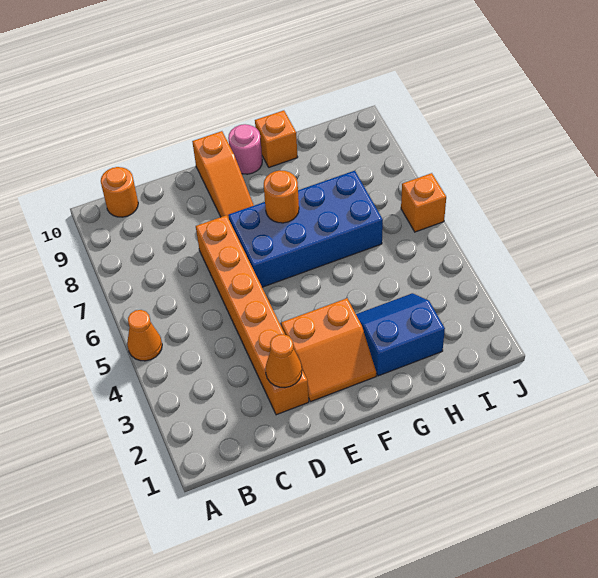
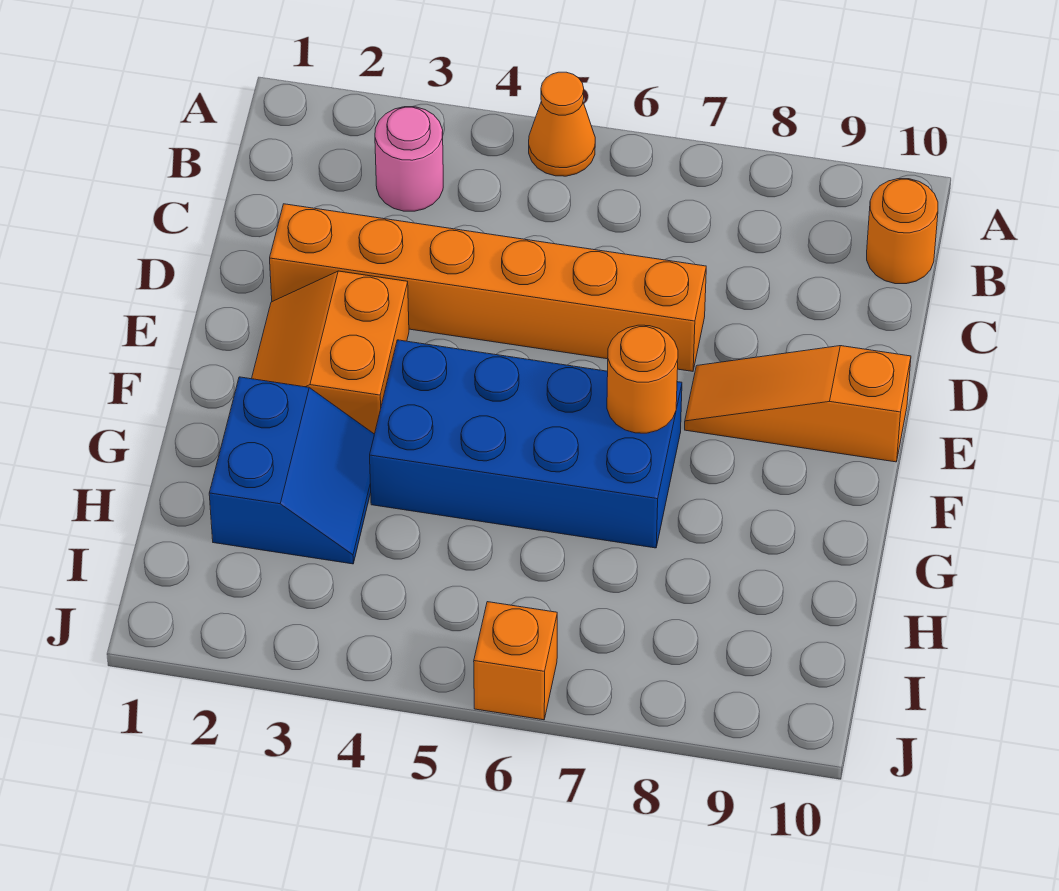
orange 1x1 cone [266,334,302,388] -> none
blue 2x4 brick [228,171,383,287] -> blue 2x4 brick turned to [370,340,682,548]
pink 1x1 round brick [228,124,262,174] -> pink 1x1 round brick moved to [375,107,443,211]
orange 1x1 brick [255,110,298,167] -> none

